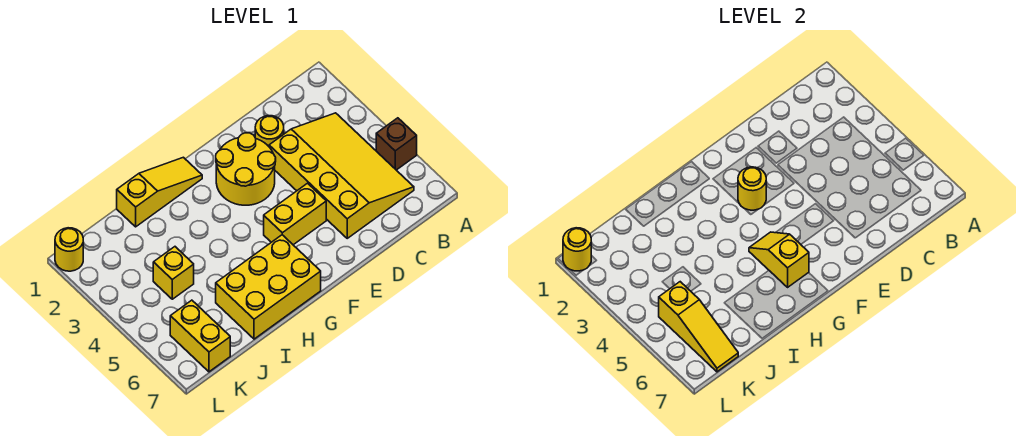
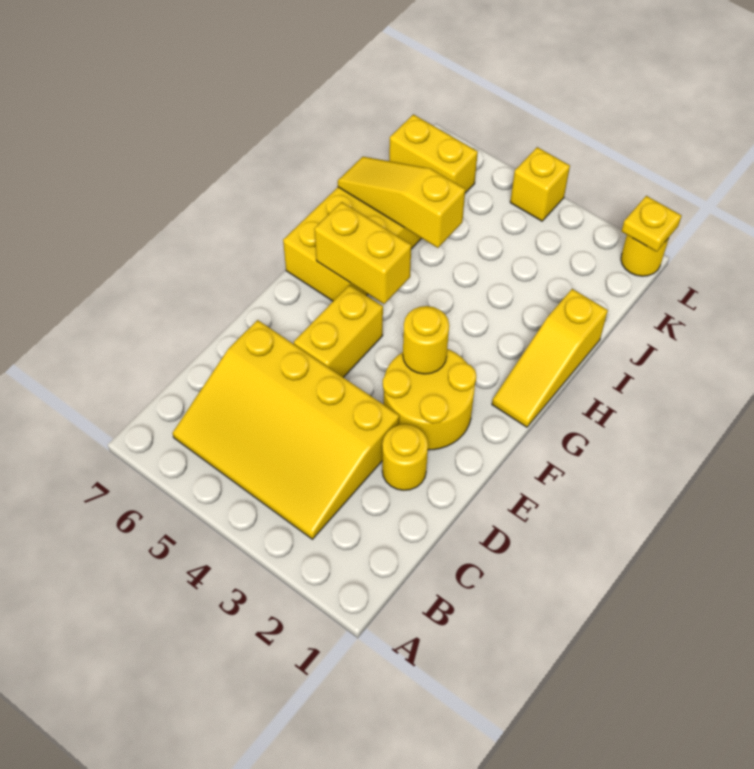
brown 1x1 brick [376,118,417,170] -> none
yellow 1x2 slope [749,232,809,287] -> yellow 1x2 brick [314,202,411,304]
yellow 1x1 brick [153,247,194,299] -> yellow 1x1 brick moved to [510,147,570,221]
yellow 1x3 slope [659,282,738,372] -> yellow 1x3 slope moved to [338,157,465,248]
yellow 1x1 round brick [563,228,591,271] -> yellow 1x1 plate [621,196,682,252]

